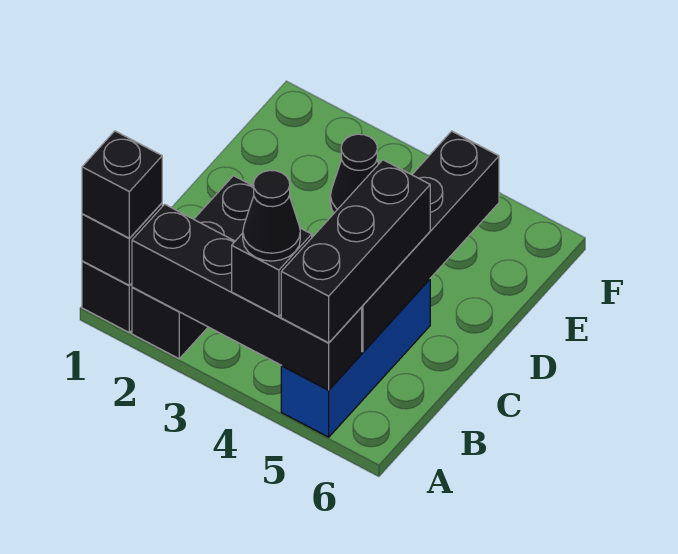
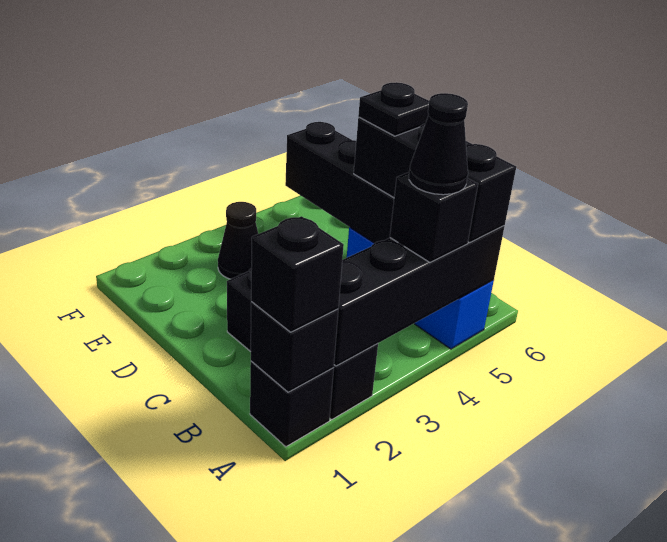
none -> black 1x1 plate [358,82,429,136]

